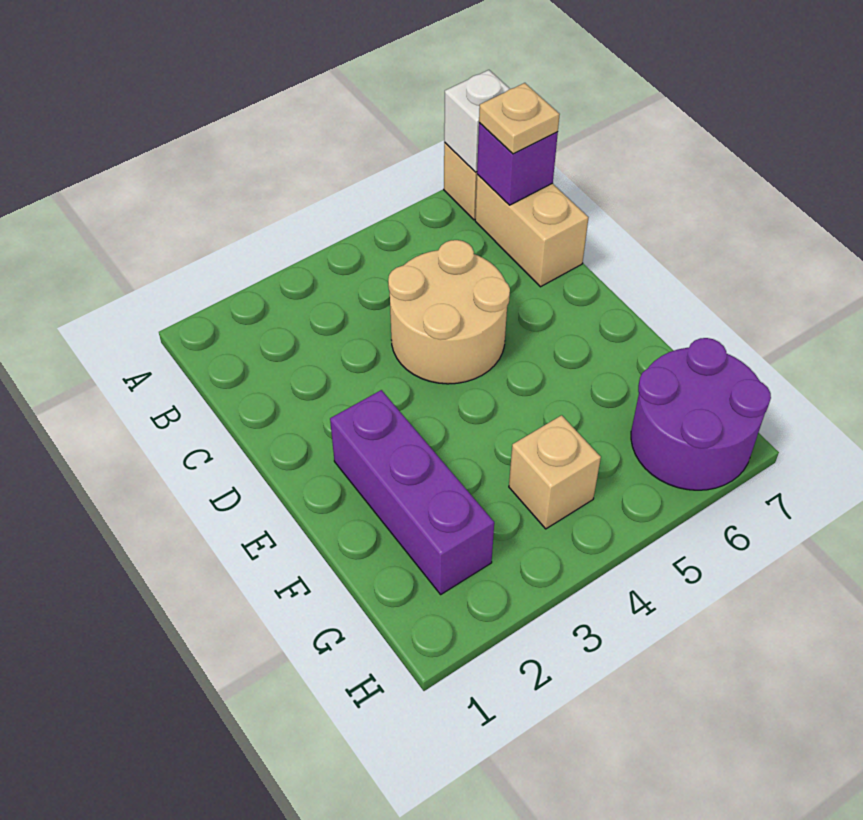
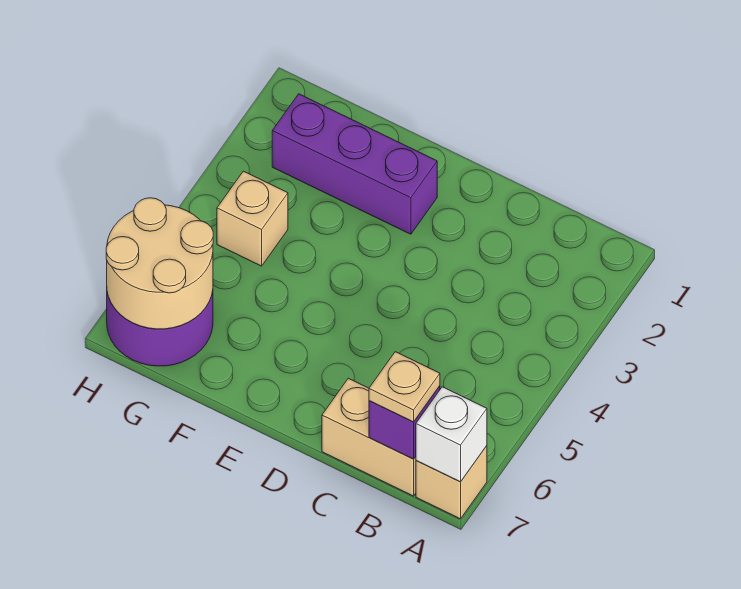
tan 2x2 round brick [388,240,510,384] -> tan 2x2 round brick moved to [106,198,213,329]

